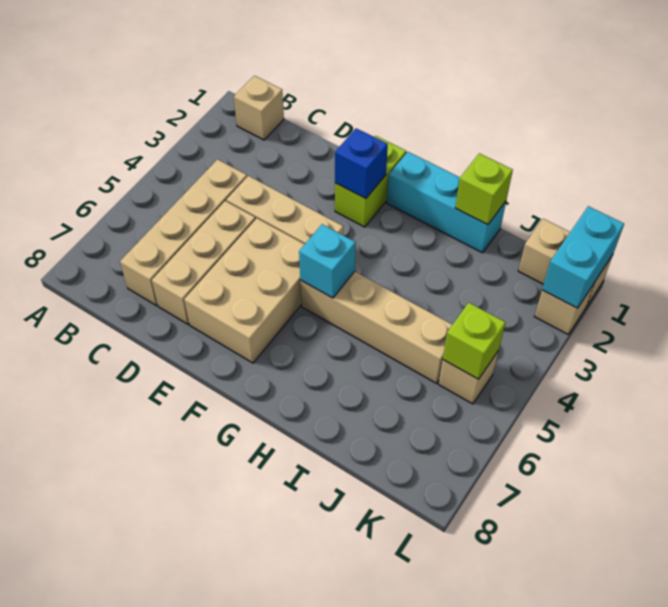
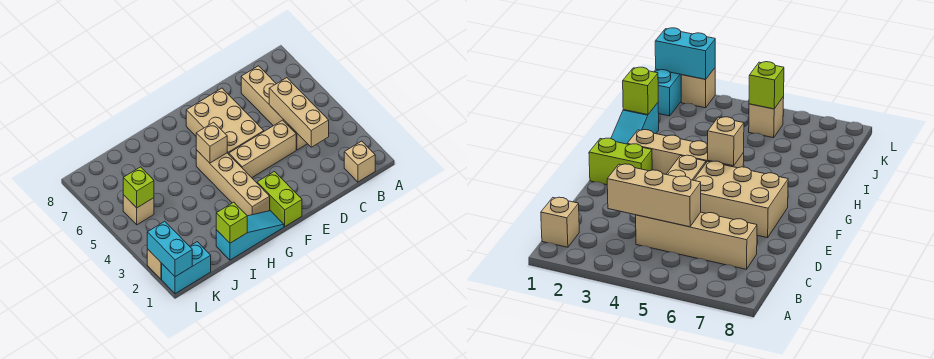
tan 1x3 brick [152,201,255,324] -> tan 1x3 brick moved to [269,78,329,147]
blue 1x1 brick [335,128,388,199] -> none
cyan 1x3 brick [387,152,506,253] -> cyan 1x3 slope [216,211,284,260]
tan 1x4 brick [300,272,452,384] -> tan 1x4 brick turned to [196,150,270,216]
cyan 1x1 brick [299,224,356,298] -> tan 1x1 brick [196,122,227,163]
tan 1x2 brick [518,219,613,305] -> cyan 1x2 brick [162,242,211,294]

